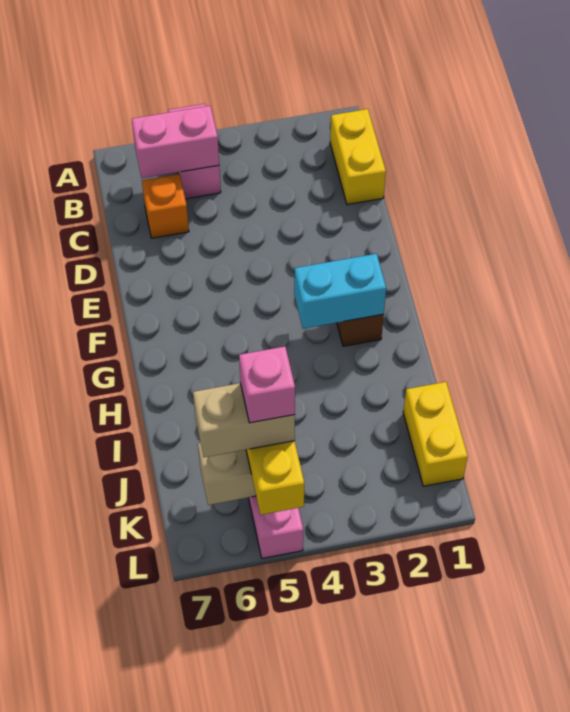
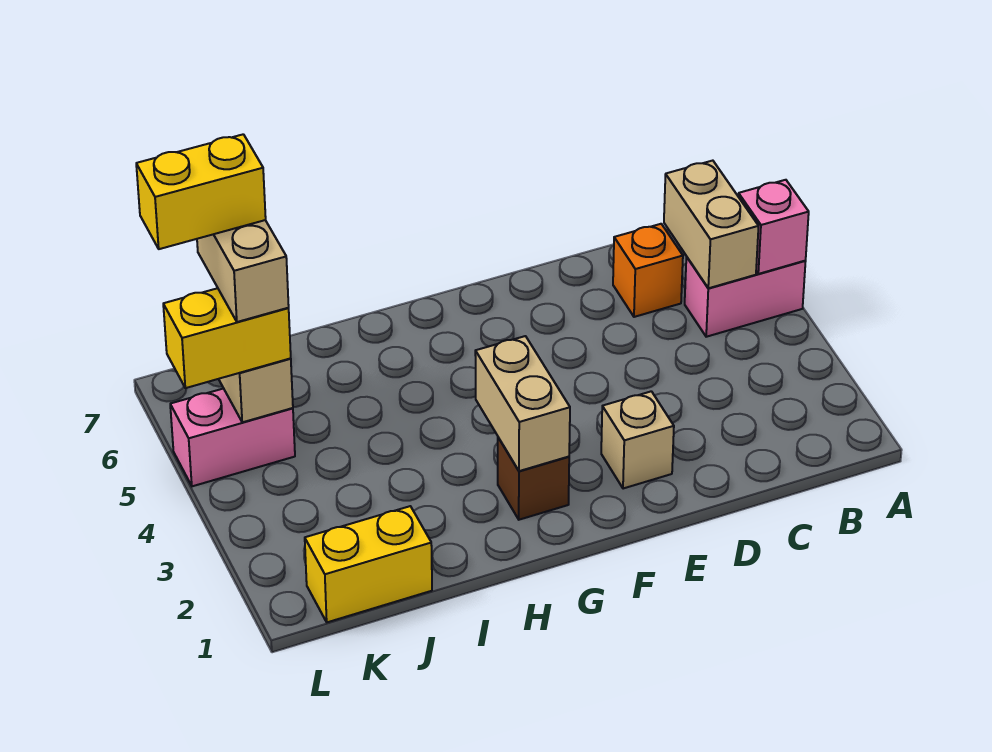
yellow 1x2 brick [330,109,386,205] -> yellow 1x2 brick moved to [136,134,266,249]
pink 1x2 brick [132,106,219,178] -> tan 1x2 brick [664,161,759,288]
none -> tan 1x1 brick [601,391,674,489]
cyan 1x2 brick [294,254,386,329] -> tan 1x2 brick [475,336,570,471]
pink 1x1 brick [239,346,295,423] -> pink 1x1 brick moved to [738,180,809,274]

